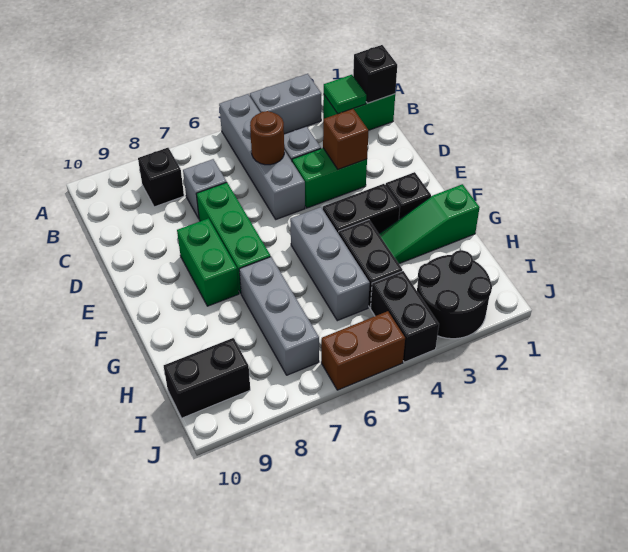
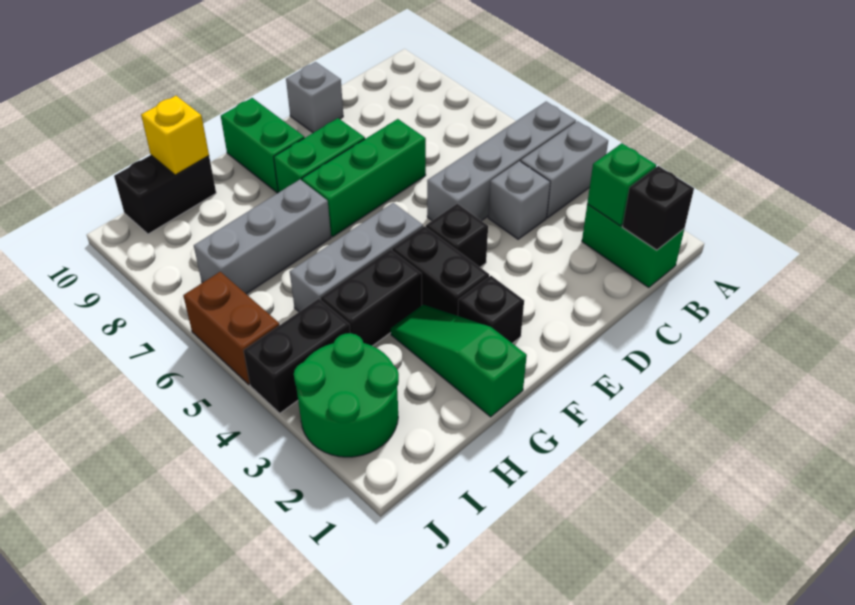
grey 1x2 brick [250,74,321,134] -> grey 1x2 brick turned to [521,121,608,218]
green 1x1 tile [324,75,366,114] -> green 1x1 brick [587,143,656,226]
black 1x1 brick [138,148,184,207] -> black 1x1 brick moved to [426,204,488,267]
brown 1x1 round brick [250,111,284,165] -> none
grey 1x1 brick [183,159,227,218] -> grey 1x1 brick moved to [286,62,343,133]
green 1x2 brick [292,148,367,208] -> green 1x2 brick moved to [221,98,304,193]
brown 1x1 brick [323,109,369,169] -> none
none -> yellow 1x1 brick [141,96,209,175]
black 2x2 round brick [417,250,492,339] -> green 2x2 round brick [294,333,399,457]
black 1x2 brick [164,338,250,418] -> black 1x2 brick turned to [114,155,216,234]

